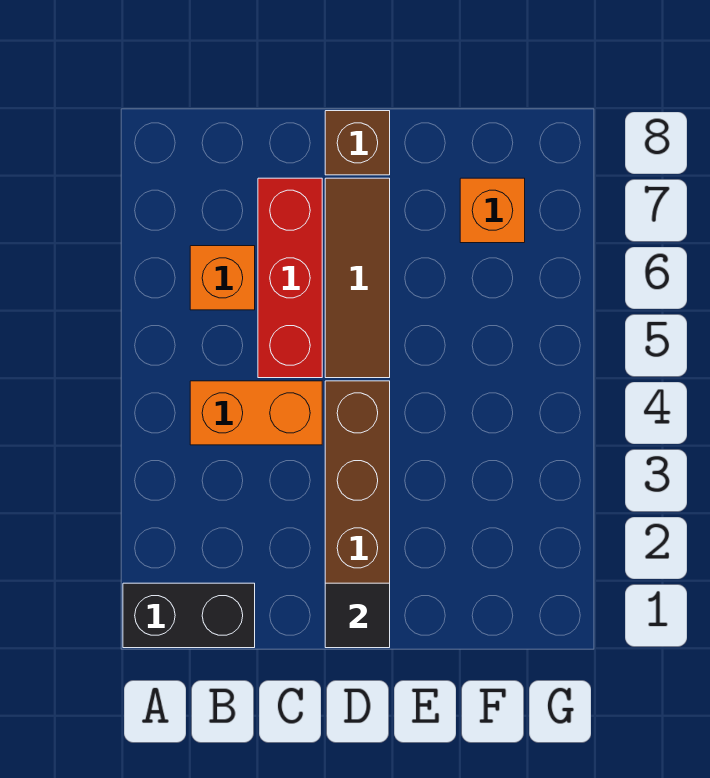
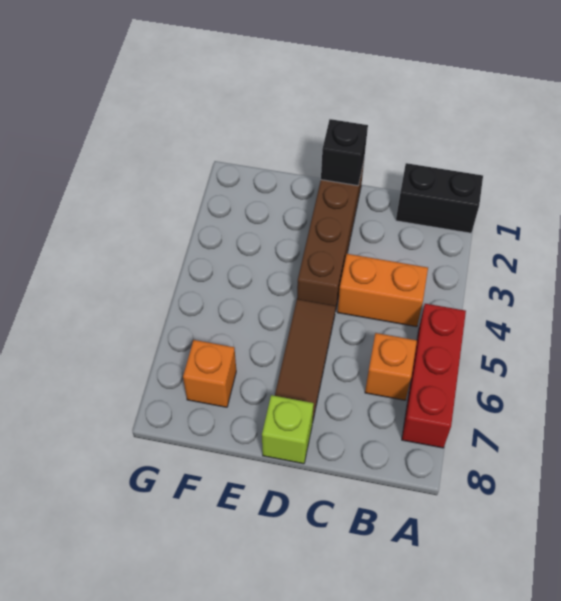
red 1x3 brick [258,178,322,378] -> red 1x3 brick moved to [402,304,466,448]
black 1x1 tile [325,583,390,648] -> black 1x1 brick [321,119,368,186]
brown 1x1 brick [325,111,390,175] -> lime 1x1 brick [262,395,314,464]

